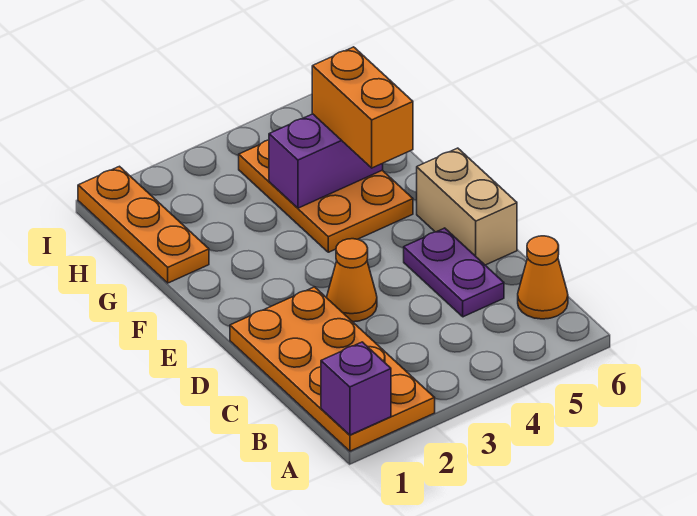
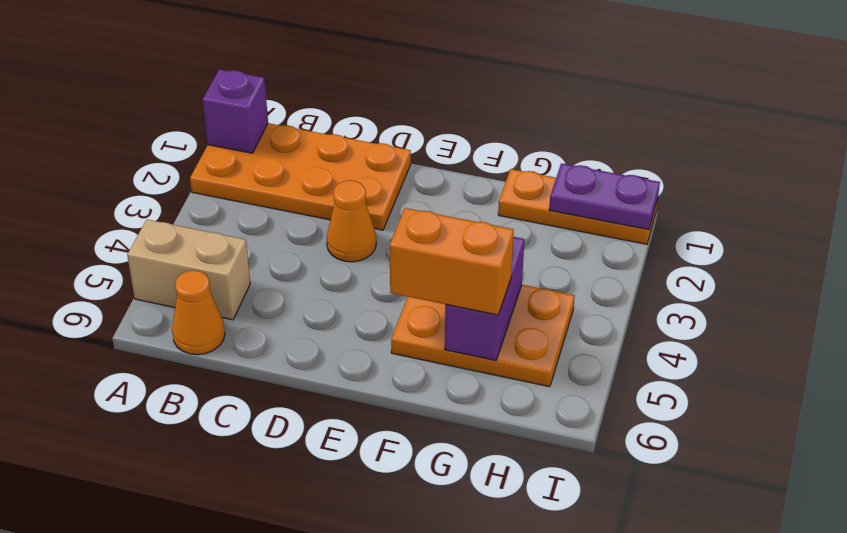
purple 1x2 plate [404,228,504,317] -> purple 1x2 plate moved to [549,163,660,230]
tan 1x2 brick [417,148,517,265] -> tan 1x2 brick moved to [127,220,250,320]

